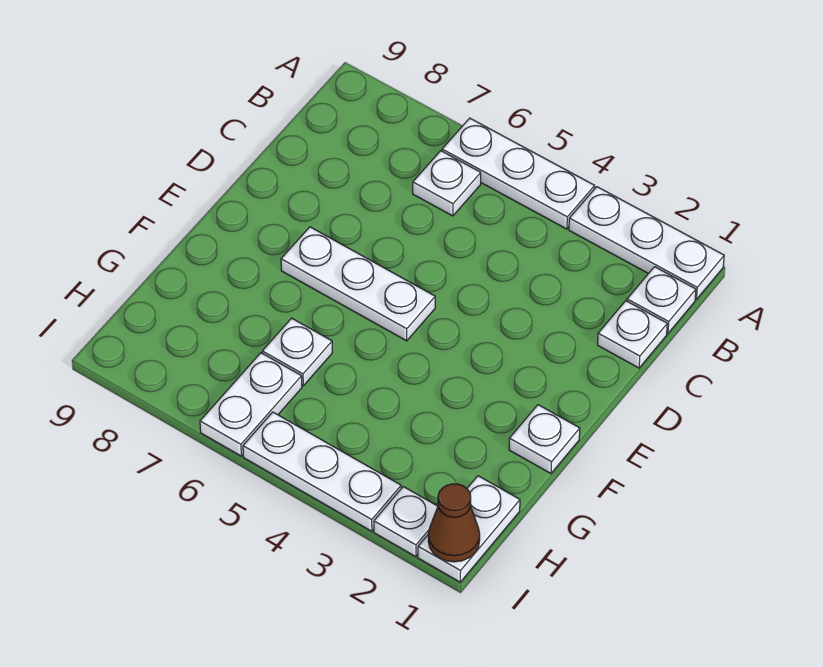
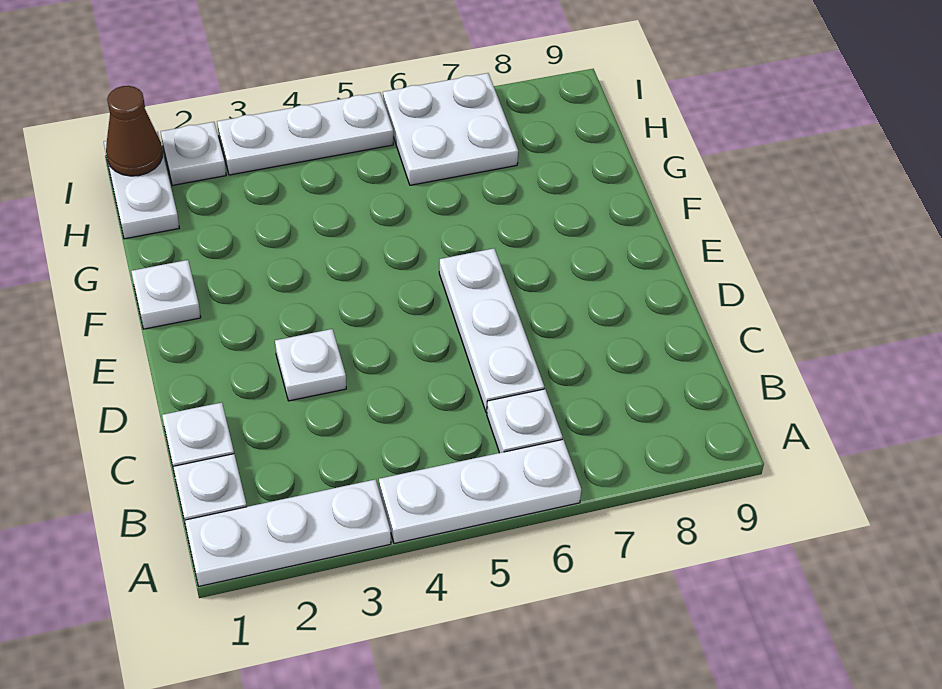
white 1x3 plate [281,227,435,341] -> white 1x3 plate turned to [439,249,544,413]
white 1x1 plate [262,318,332,386] -> white 1x1 plate moved to [275,329,346,401]
white 1x2 plate [200,353,302,456] -> white 2x2 plate [383,73,518,185]

